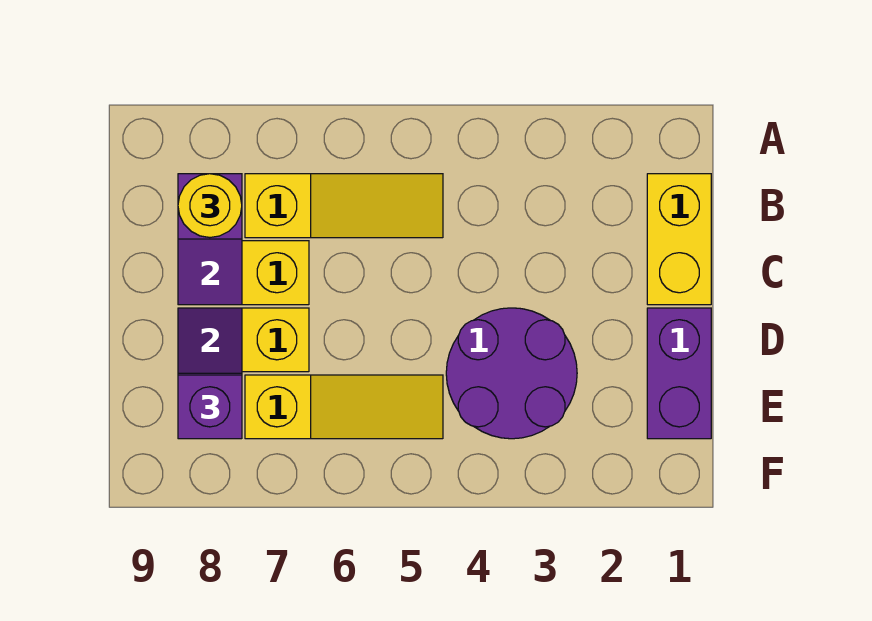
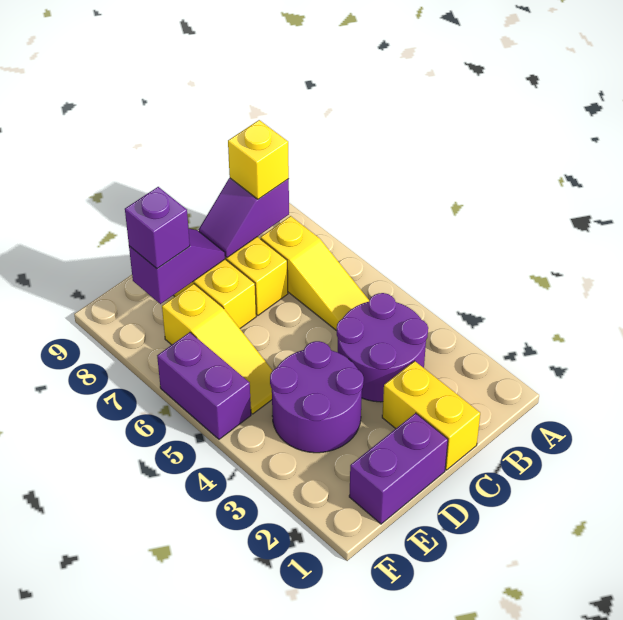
yellow 1x2 brick [647,174,711,305] -> yellow 1x2 brick turned to [382,361,480,470]
none -> purple 2x2 round brick [337,293,428,402]
yellow 1x1 round brick [178,174,242,237] -> yellow 1x1 brick [228,120,289,199]
none -> purple 1x2 brick [157,332,251,439]

